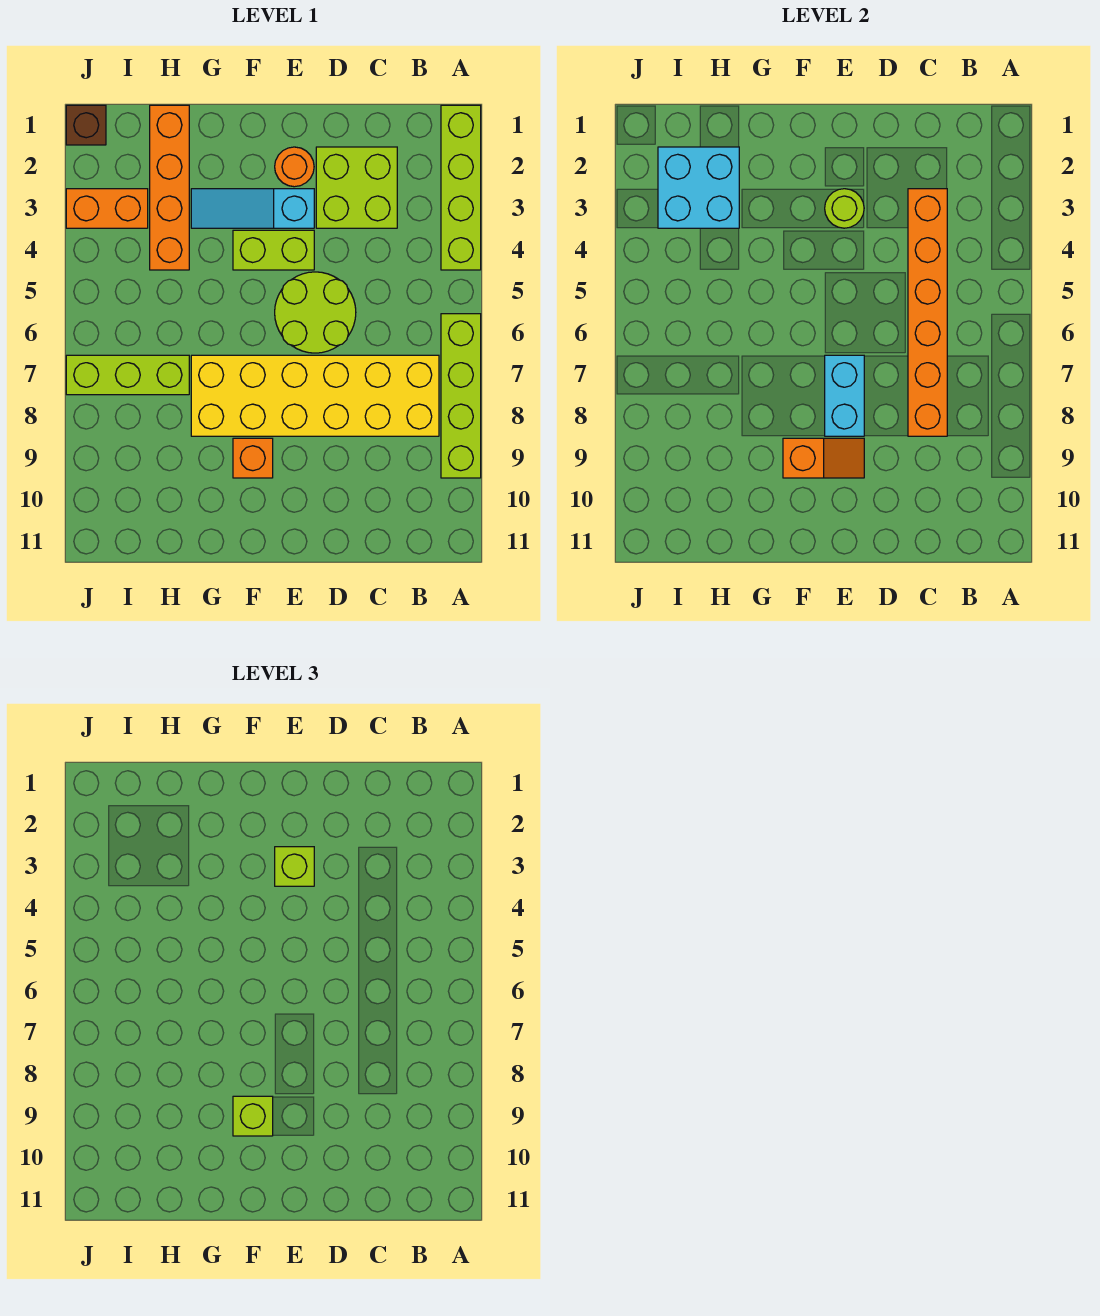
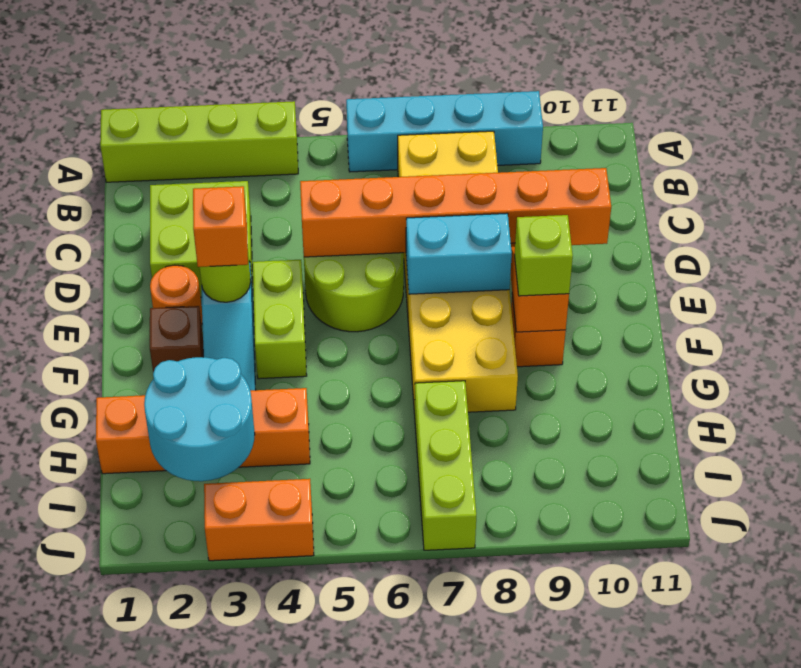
lime 1x4 brick [441,314,481,478] -> cyan 1x4 brick [346,91,543,172]
orange 1x6 brick [908,189,947,436] -> orange 1x6 brick moved to [300,168,611,257]
lime 1x1 brick [275,847,314,886] -> orange 1x1 brick [193,186,248,267]
cyan 2x2 brick [658,147,739,228] -> cyan 2x2 round brick [144,357,255,481]
orange 1x2 brick [66,189,148,228] -> orange 1x2 brick turned to [204,479,314,561]
brown 1x1 brick [66,105,106,145] -> brown 1x1 brick moved to [150,306,203,372]

